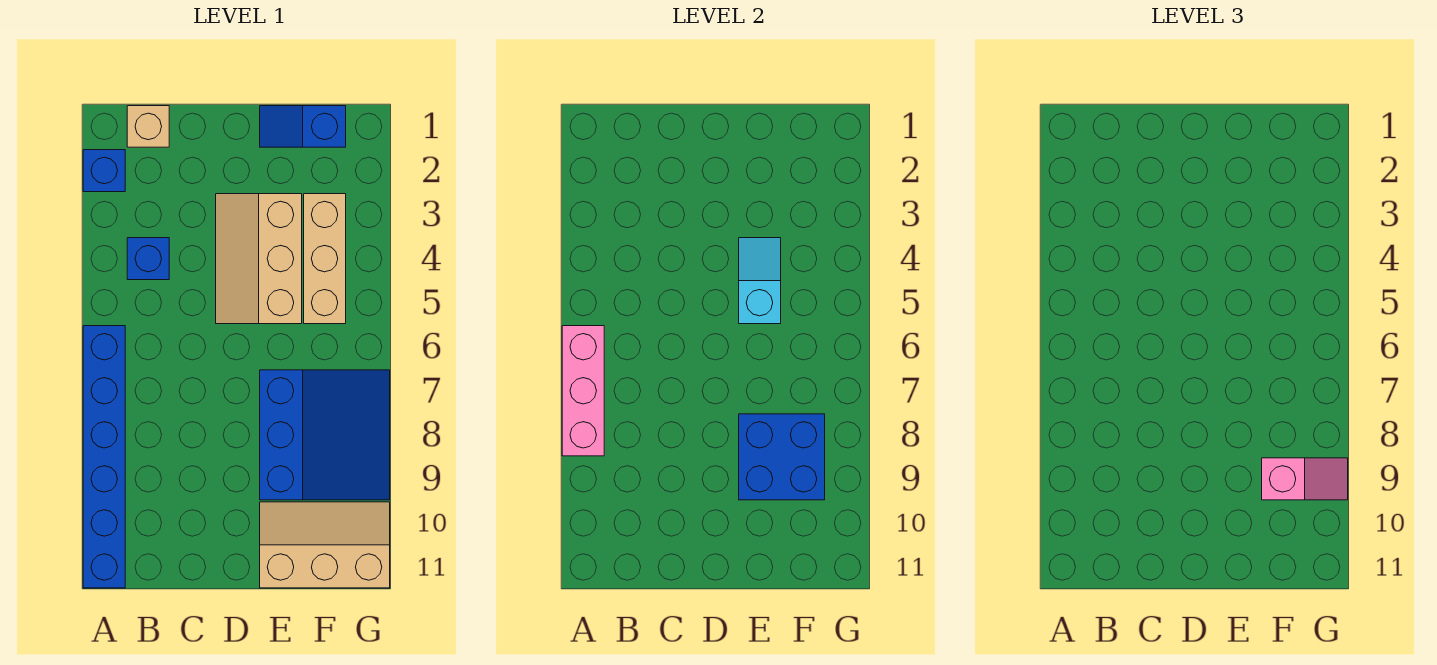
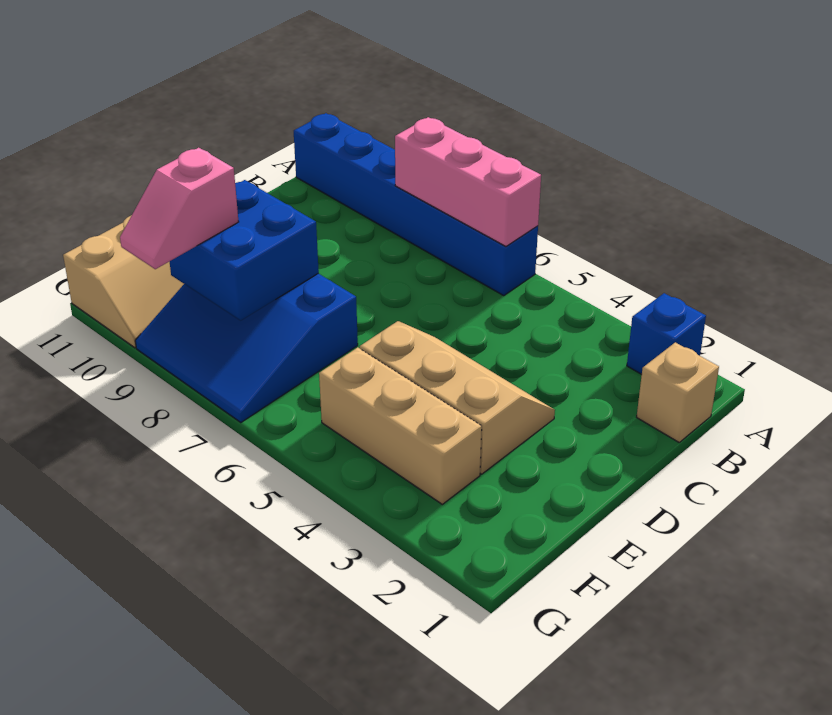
blue 1x1 brick [127,238,169,280] -> none
blue 1x2 slope [260,106,346,147] -> none
cyan 1x2 slope [739,238,781,324] -> none

